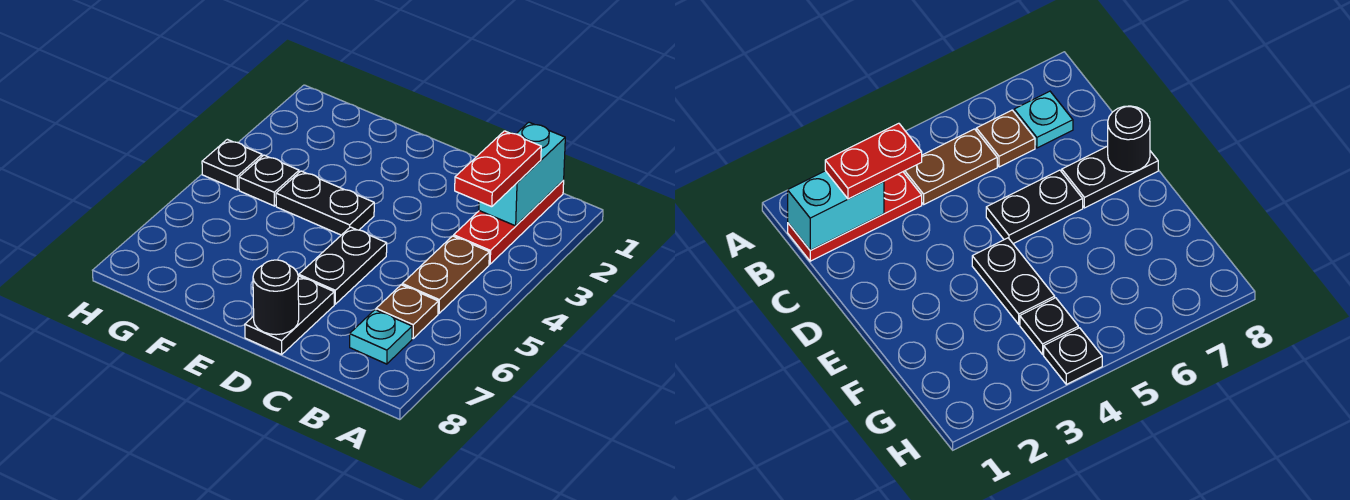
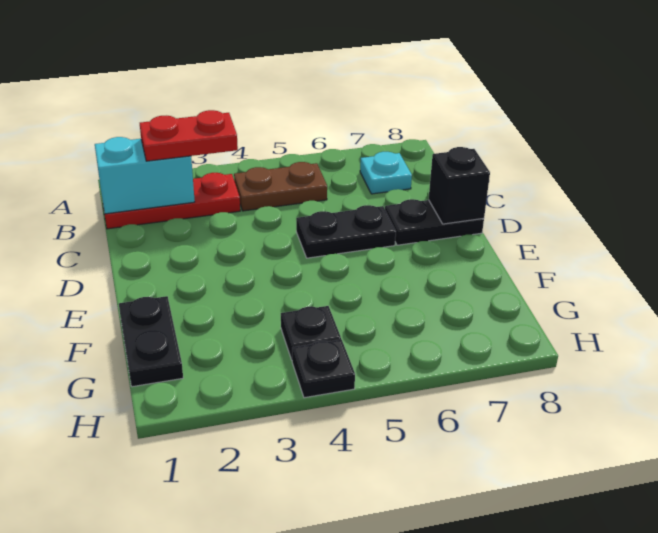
brown 1x1 plate [376,285,438,338] -> none
black 1x1 round brick [253,260,299,335] -> black 1x1 brick [429,147,490,224]
black 1x2 plate [276,171,374,235] -> black 1x2 plate moved to [119,296,183,387]

